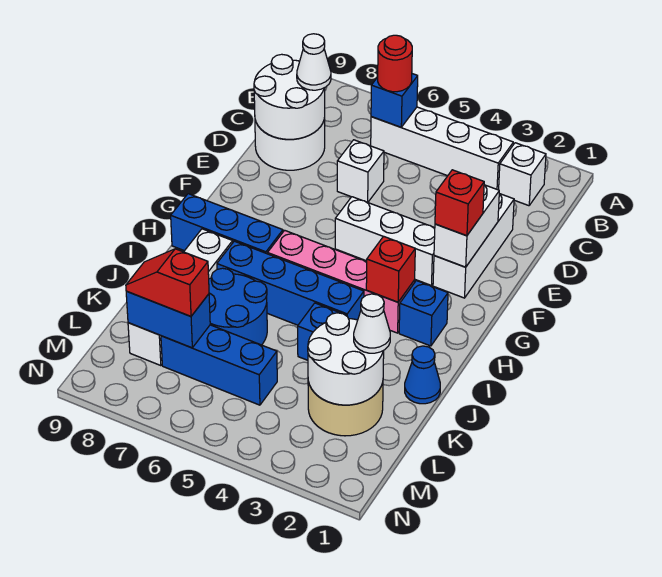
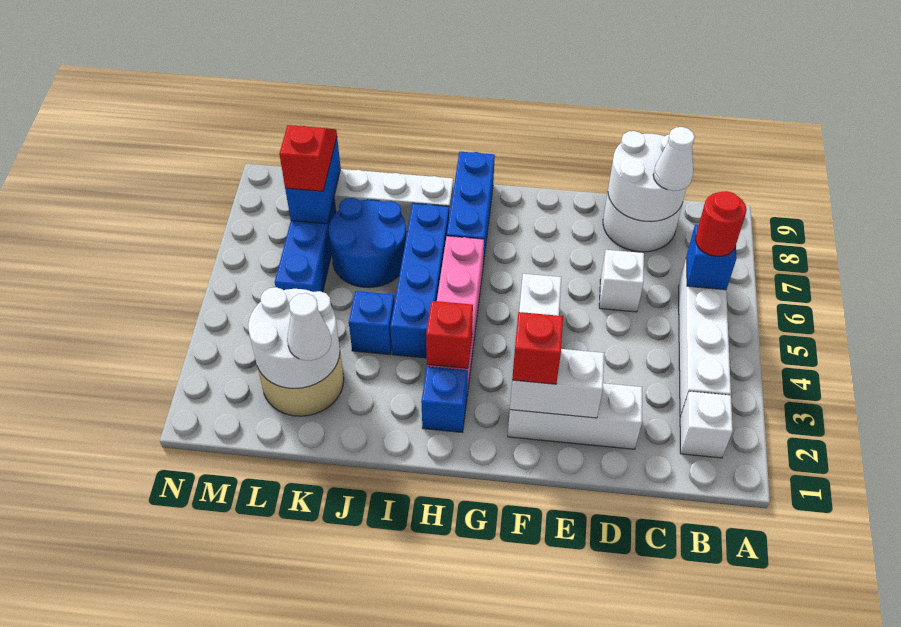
blue 1x1 cone [405,346,440,404] -> none

